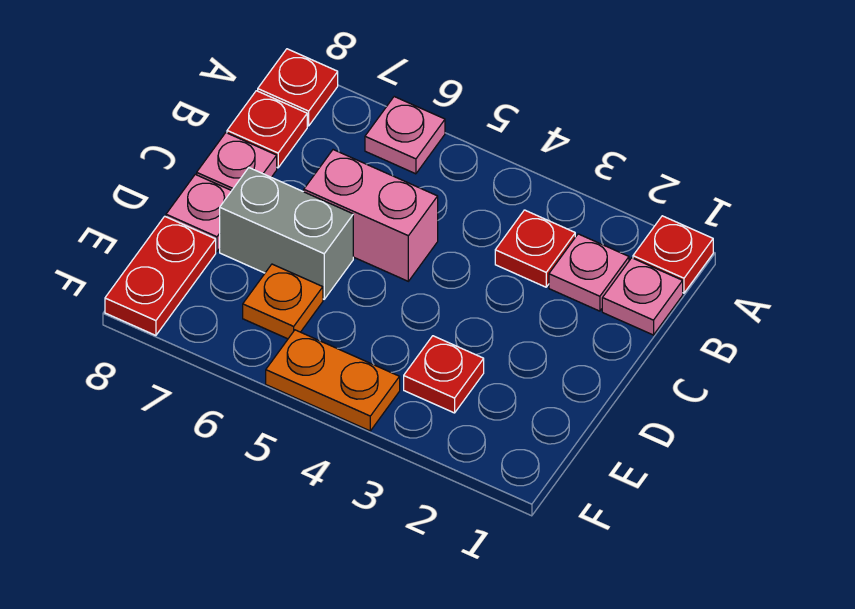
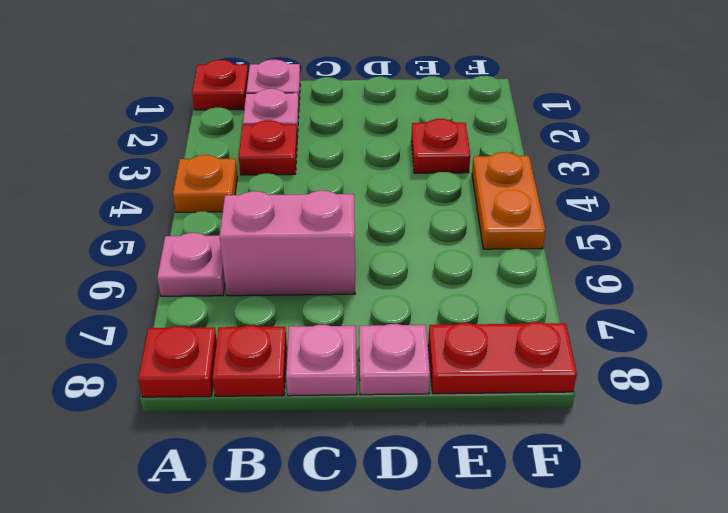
pink 1x2 brick [304,150,438,281] -> pink 1x2 brick turned to [220,191,355,296]
grey 1x2 brick [220,168,353,299] -> none
orange 1x1 plate [243,264,323,339] -> orange 1x1 plate moved to [173,155,237,212]

